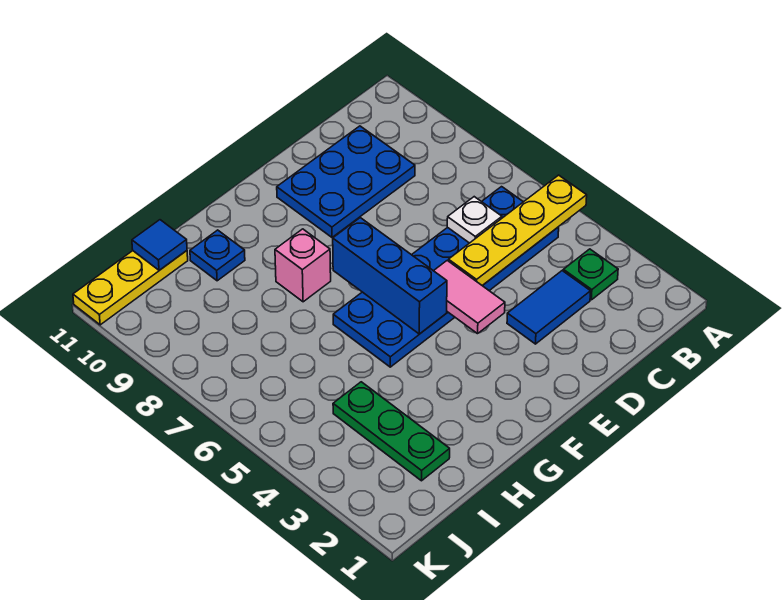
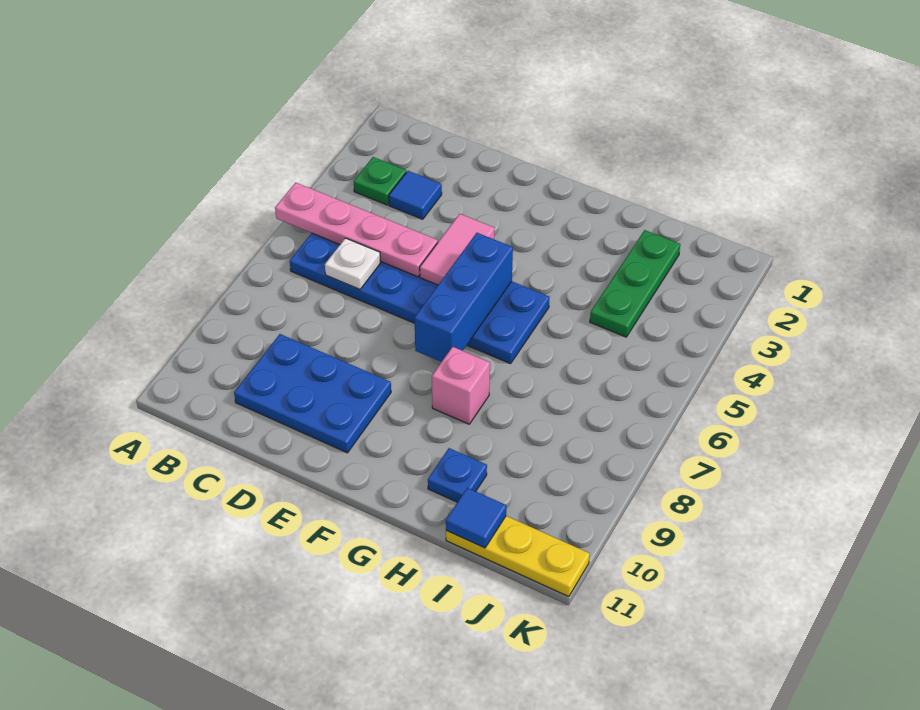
yellow 1x4 plate [449,175,587,285] -> pink 1x4 plate [275,183,438,277]
blue 1x2 tile [507,271,591,344] -> blue 1x1 tile [389,171,442,219]

